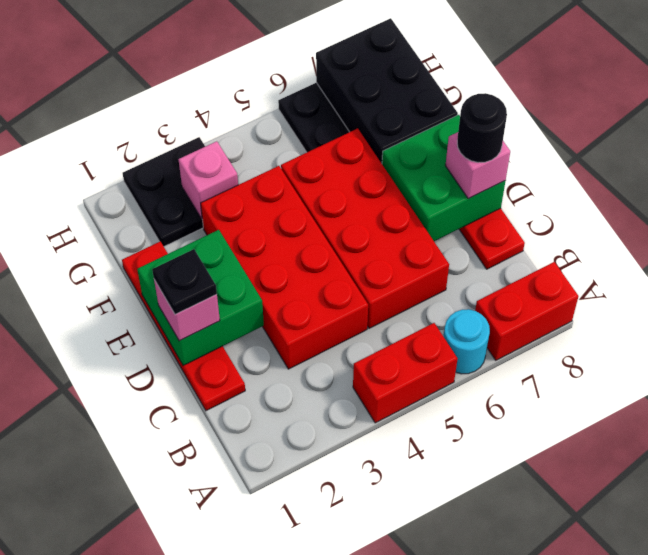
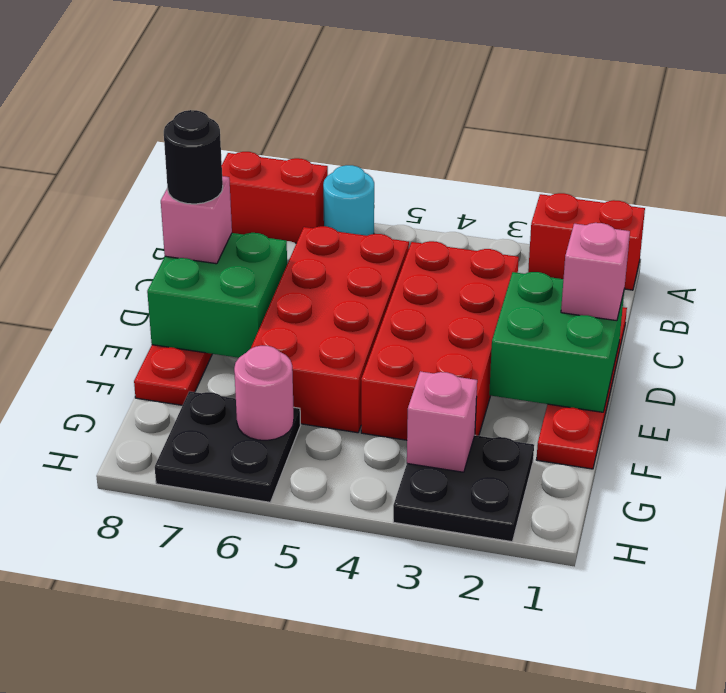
red 1x2 brick [353,323,458,423] -> red 1x2 brick moved to [528,193,645,290]
black 1x1 plate [152,249,217,314] -> none
black 2x3 brick [316,18,458,163] -> none
none -> pink 1x1 round brick [234,346,294,440]

